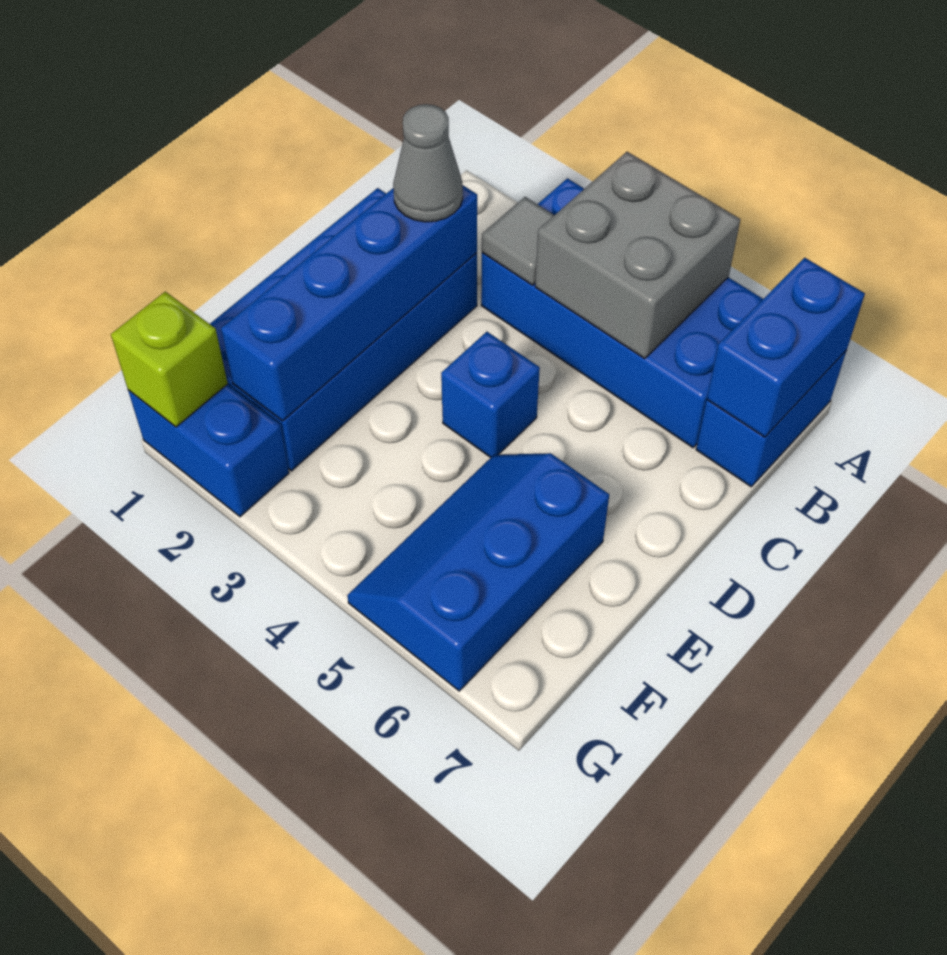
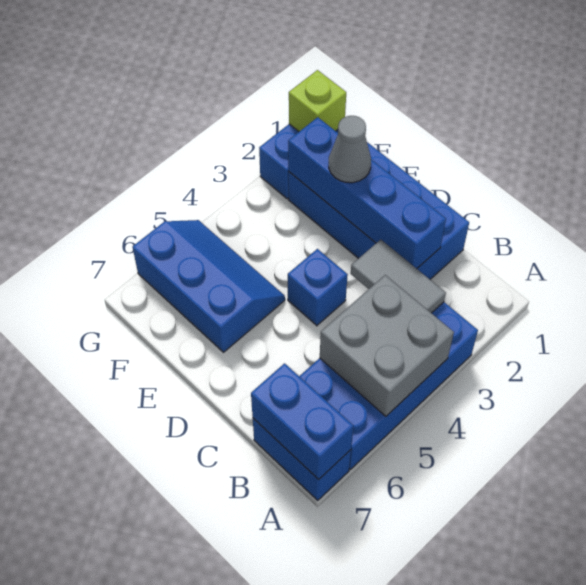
grey 1x1 tile [482,197,554,285] -> grey 1x2 tile [351,240,446,313]
grey 1x1 cone [393,104,463,222] -> grey 1x1 cone moved to [329,116,371,183]

